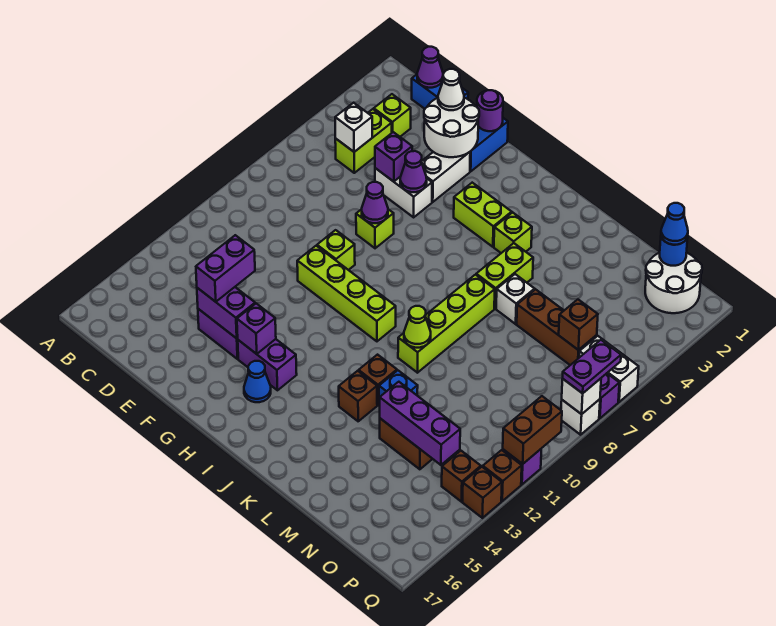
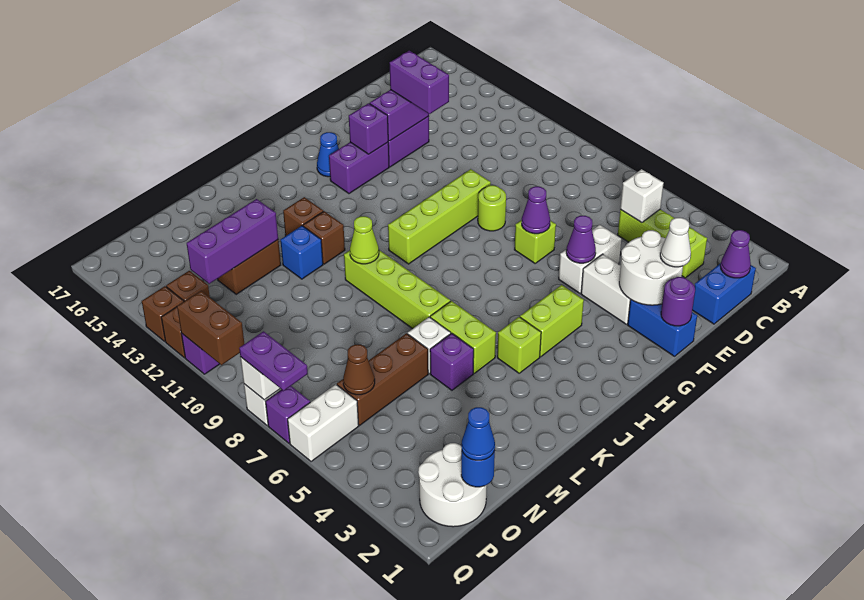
purple 1x1 brick [375,132,412,182] -> purple 1x1 brick moved to [430,333,474,390]
lime 1x1 brick [317,230,355,270] -> lime 1x1 round brick [478,185,506,231]
brown 1x1 brick [559,300,598,350] -> brown 1x1 cone [343,345,375,395]

